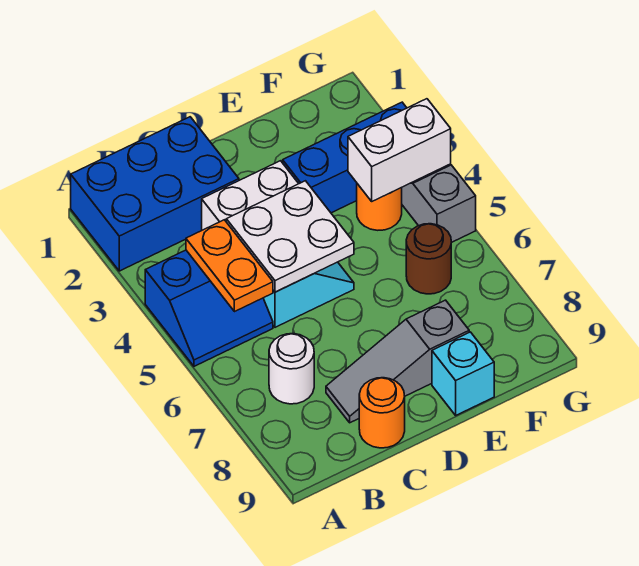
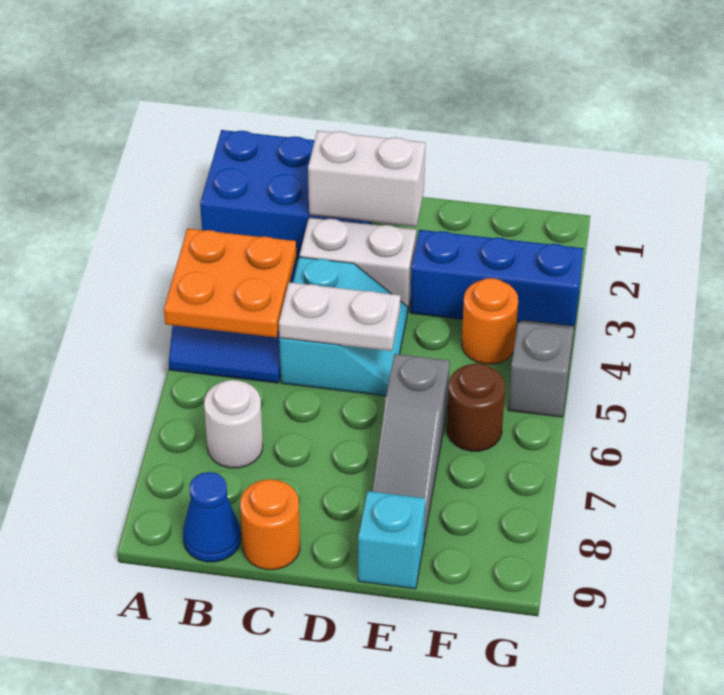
orange 1x2 plate [186,220,273,312] -> orange 2x2 plate [164,229,296,337]
none -> blue 1x1 cone [183,472,241,562]
white 2x2 plate [226,181,354,292] -> white 1x2 plate [279,282,400,351]
grey 1x3 slope [326,300,469,423] -> grey 1x3 slope turned to [372,354,450,539]
white 1x2 brick [348,99,451,201] -> white 1x2 brick moved to [308,131,425,227]

